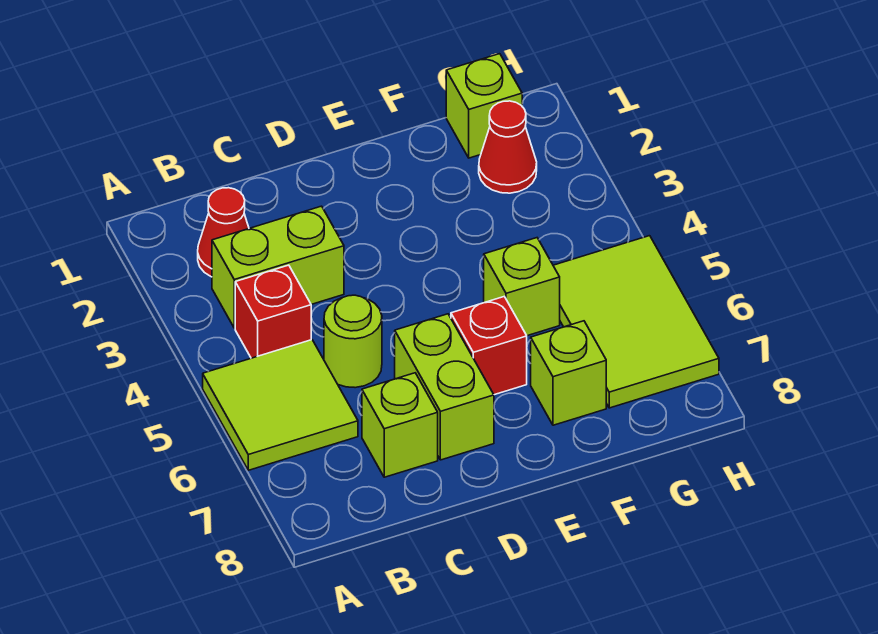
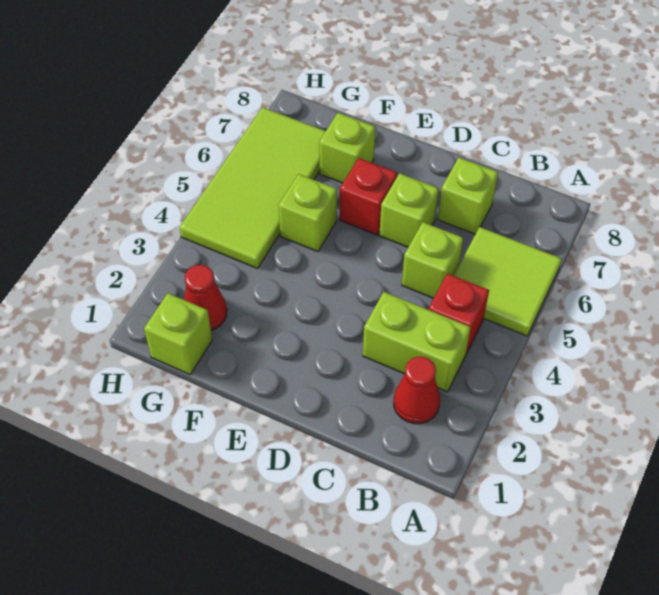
lime 1x1 round brick [324,295,382,388] -> lime 1x1 brick [402,222,463,298]
lime 1x2 brick [395,314,494,460] -> lime 1x1 brick [379,173,439,247]
lime 2x3 tile [553,236,719,408] -> lime 2x4 tile [179,107,326,269]

